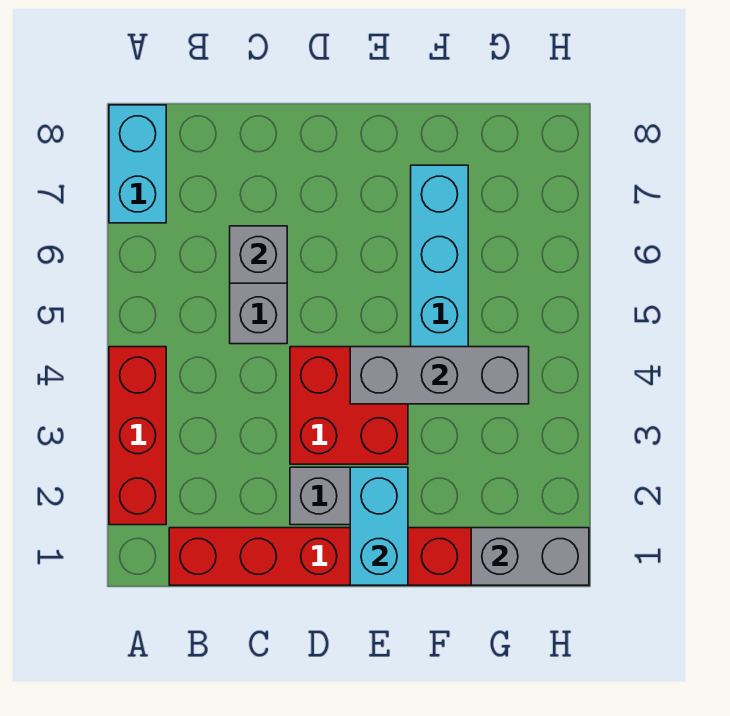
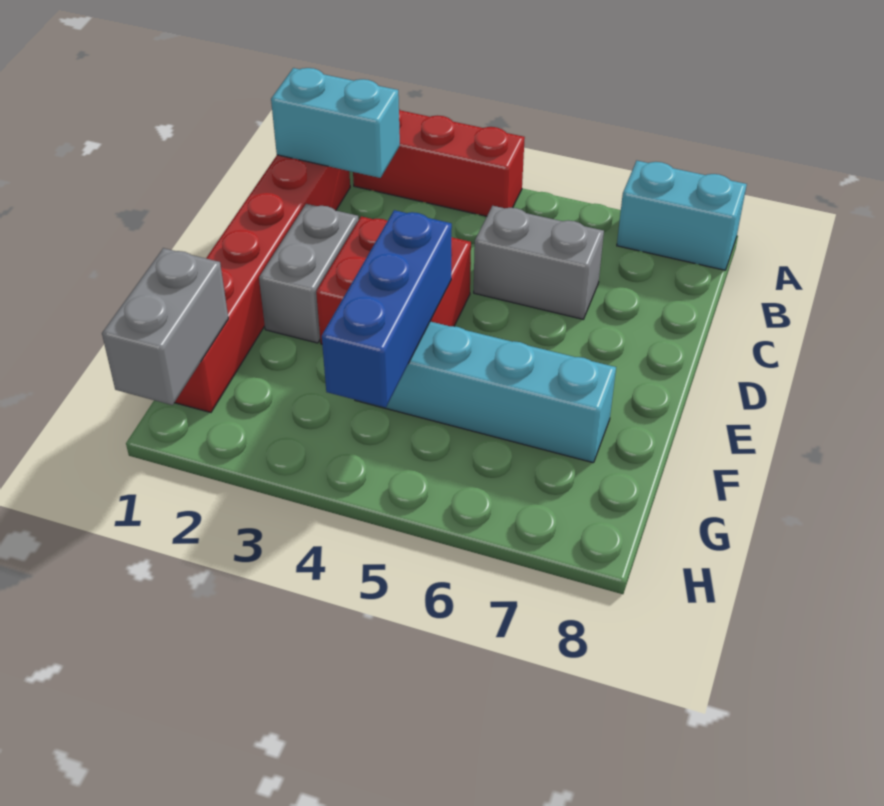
grey 1x1 brick [230,226,287,283] -> none
cyan 1x2 brick [350,467,408,585] -> cyan 1x2 brick moved to [271,68,400,178]
grey 1x3 brick [350,347,529,404] -> blue 1x3 brick [322,210,452,408]

